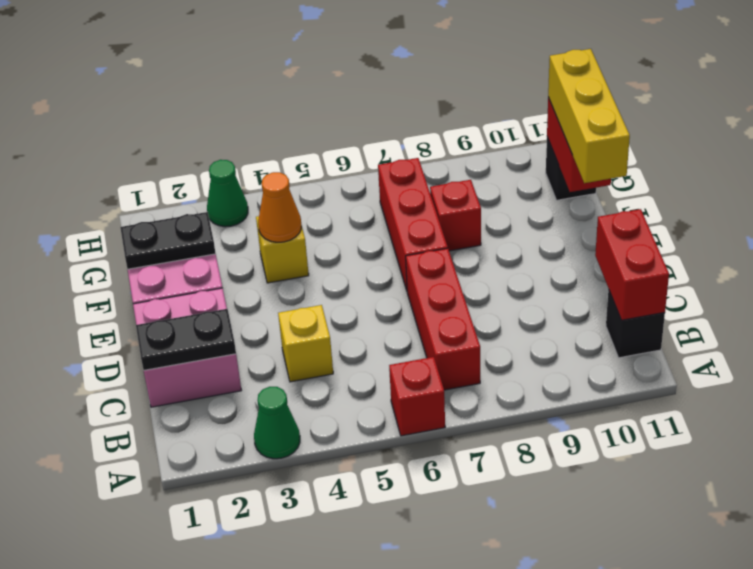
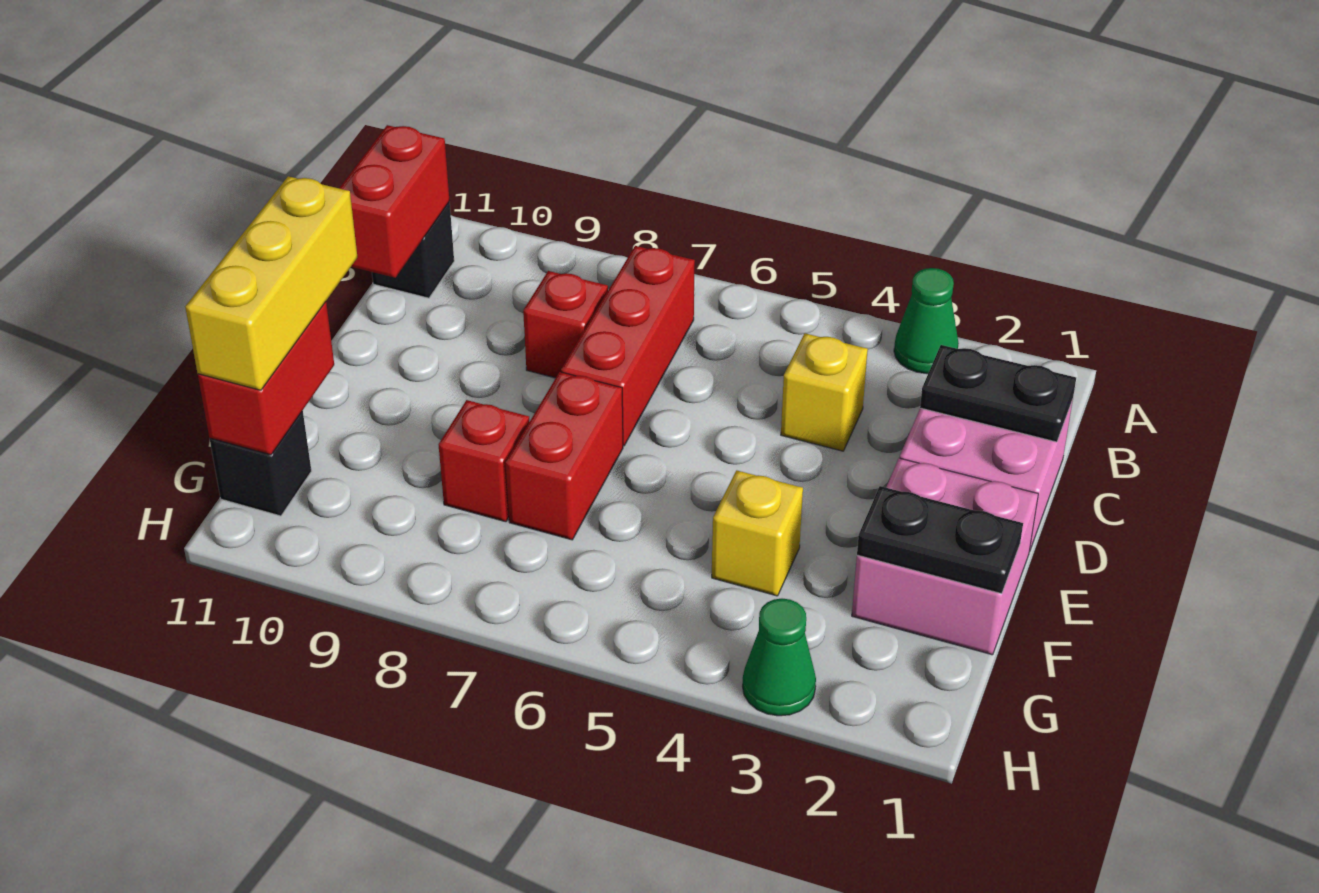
red 1x1 brick [389,357,445,436] -> red 1x1 brick moved to [523,271,608,378]
red 1x3 brick [378,158,448,290] -> red 1x2 brick [505,372,623,540]
orange 1x1 cone [258,172,301,242] -> none

